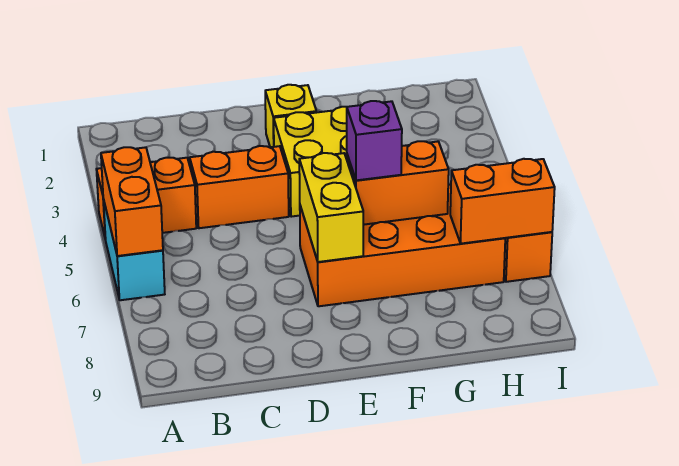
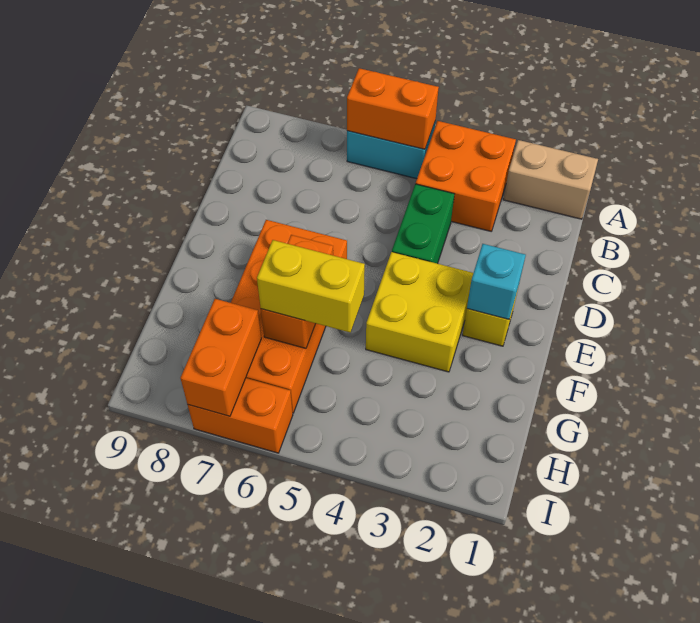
none -> tan 1x2 brick [503,140,598,219]
orange 1x2 brick [96,158,196,240] -> orange 2x2 brick [416,121,516,231]
orange 1x2 brick [190,146,289,228] -> green 1x2 brick [392,184,454,264]
none -> cyan 1x1 brick [467,244,526,319]
yellow 1x2 brick [299,153,363,262] -> yellow 1x2 brick moved to [257,240,365,332]
purple 1x1 brick [347,101,402,180] -> none

